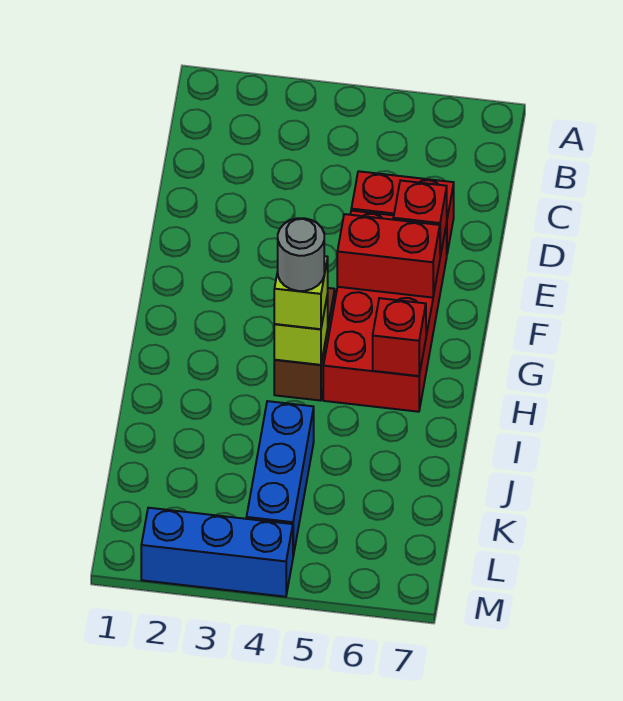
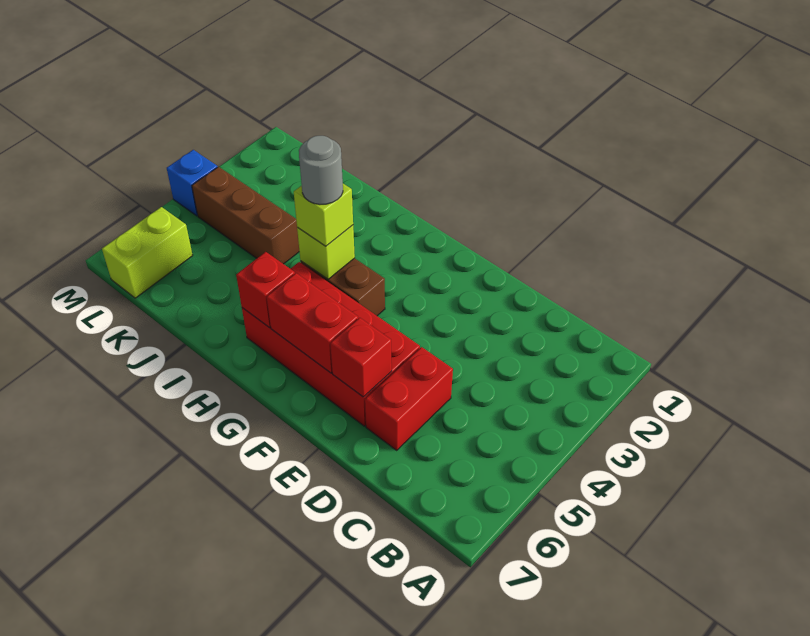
red 1x2 brick [337,214,440,298] -> red 1x2 brick turned to [267,273,358,373]
blue 1x3 brick [246,401,314,555] -> brown 1x3 brick [192,167,299,264]
none -> lime 1x2 brick [102,207,193,298]
blue 1x3 brick [141,508,293,597] -> blue 1x1 brick [167,150,217,216]

